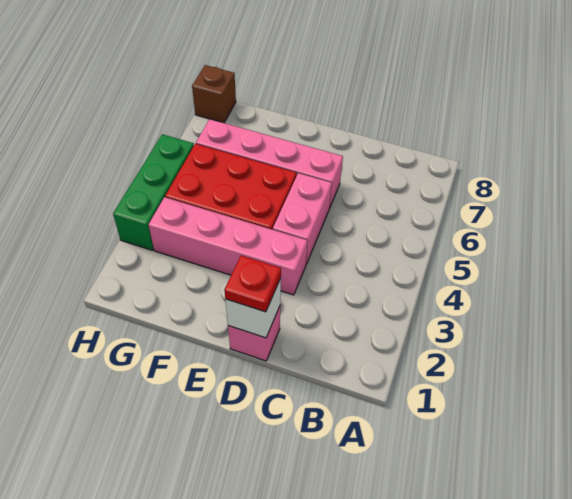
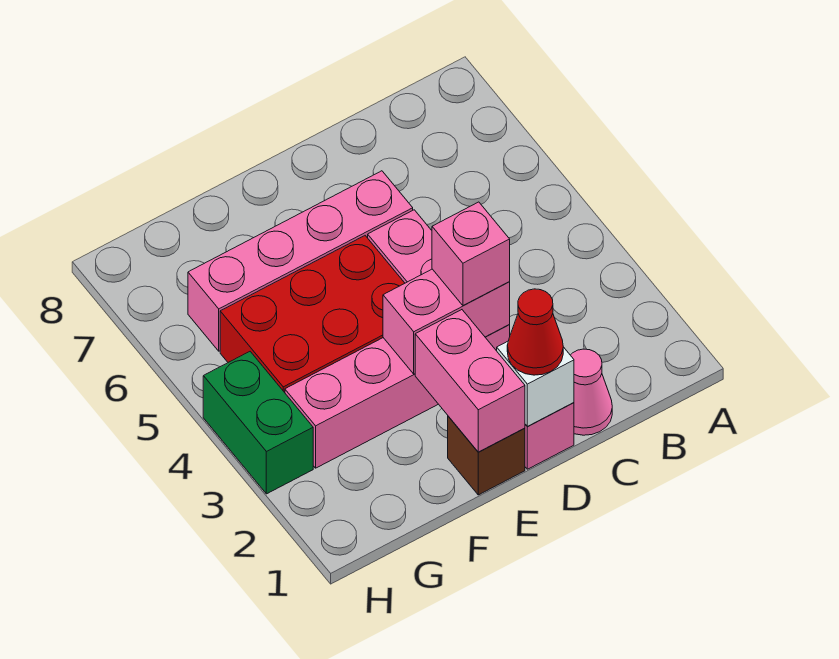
none -> pink 1x1 cone [571,349,612,435]
red 1x1 plate [225,256,281,312] -> red 1x1 cone [507,289,563,375]
none -> pink 1x2 brick [383,269,510,374]
none -> pink 1x1 brick [432,202,510,305]
none -> pink 1x2 brick [415,310,525,452]
green 1x3 brick [113,134,194,250] -> green 1x2 brick [203,352,313,494]
brown 1x1 brick [192,65,236,123] -> brown 1x1 brick moved to [448,416,525,495]

